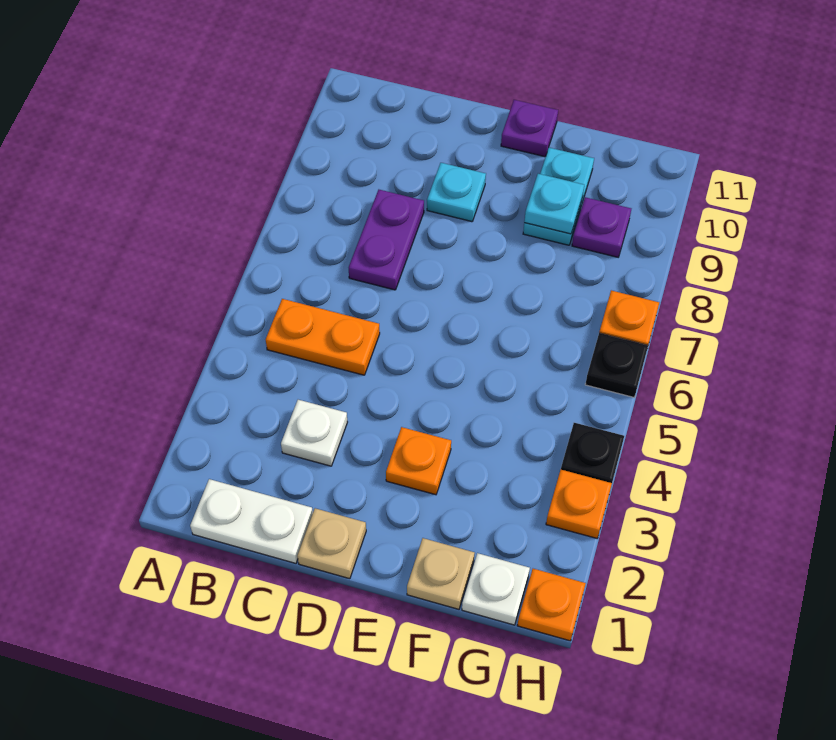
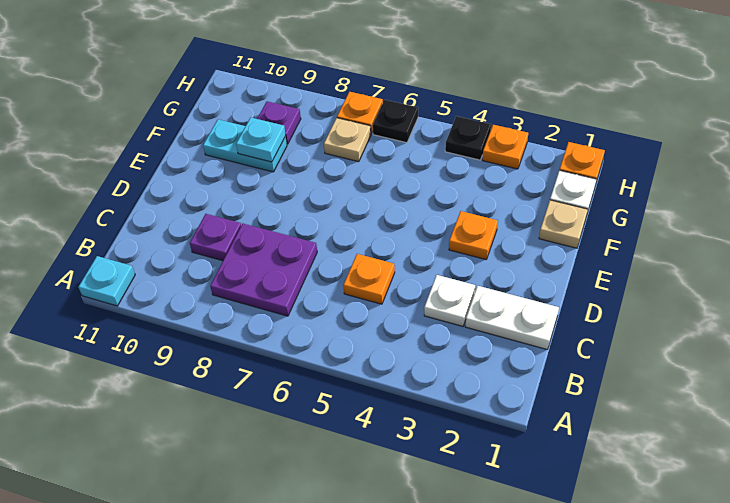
white 1x2 plate [190,479,313,563] -> white 1x2 plate turned to [465,286,559,349]
orange 1x2 plate [266,299,380,375] -> orange 1x1 plate [343,254,395,304]
purple 1x2 plate [349,190,424,290] -> purple 2x2 plate [210,224,317,316]
tan 1x1 plate [297,508,366,579] -> tan 1x1 plate moved to [324,118,371,162]
cyan 1x1 plate [427,163,486,222] -> cyan 1x1 plate moved to [78,256,135,306]
purple 1x1 plate [501,100,558,157] -> purple 1x1 plate moved to [190,214,241,261]

